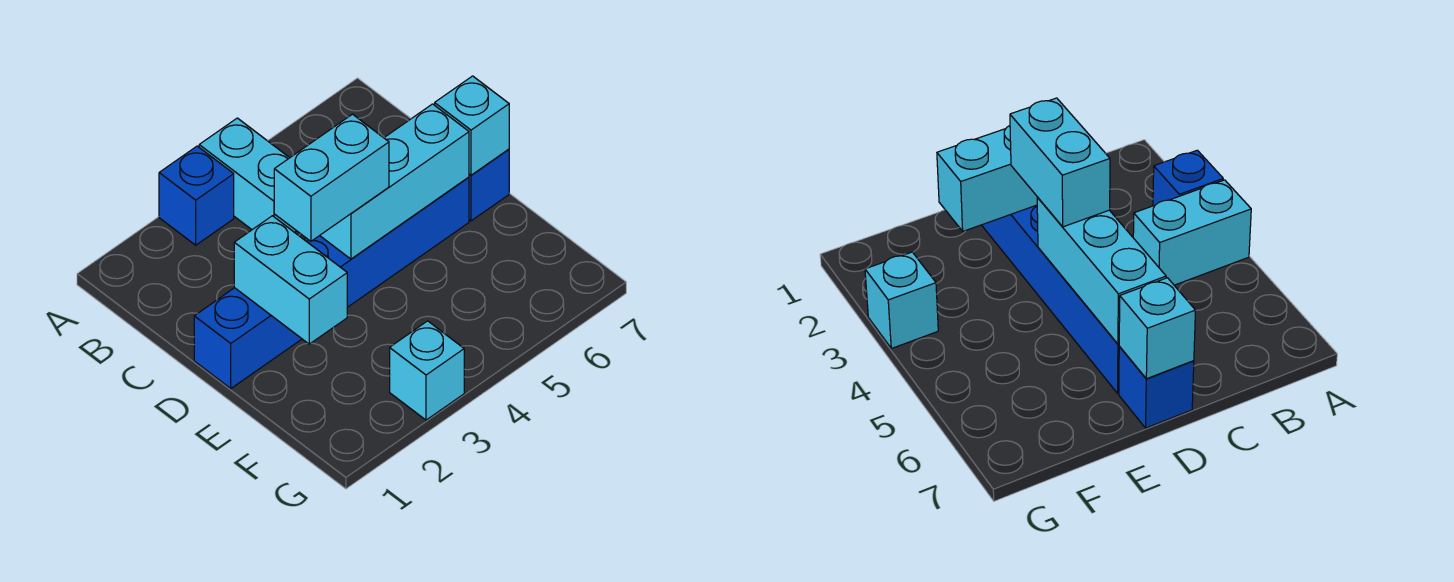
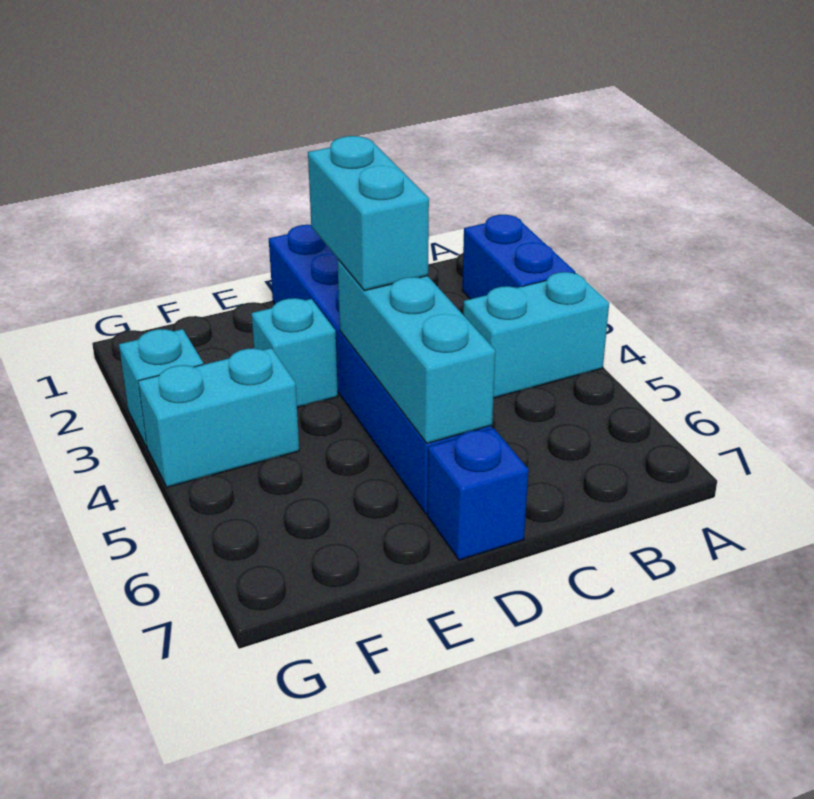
blue 1x1 brick [159,146,234,245] -> blue 1x2 brick [462,215,575,299]
cyan 1x2 brick [234,216,347,344] -> cyan 1x2 brick moved to [138,348,299,487]
cyan 1x1 brick [435,76,509,175] -> cyan 1x1 brick moved to [251,298,338,407]

